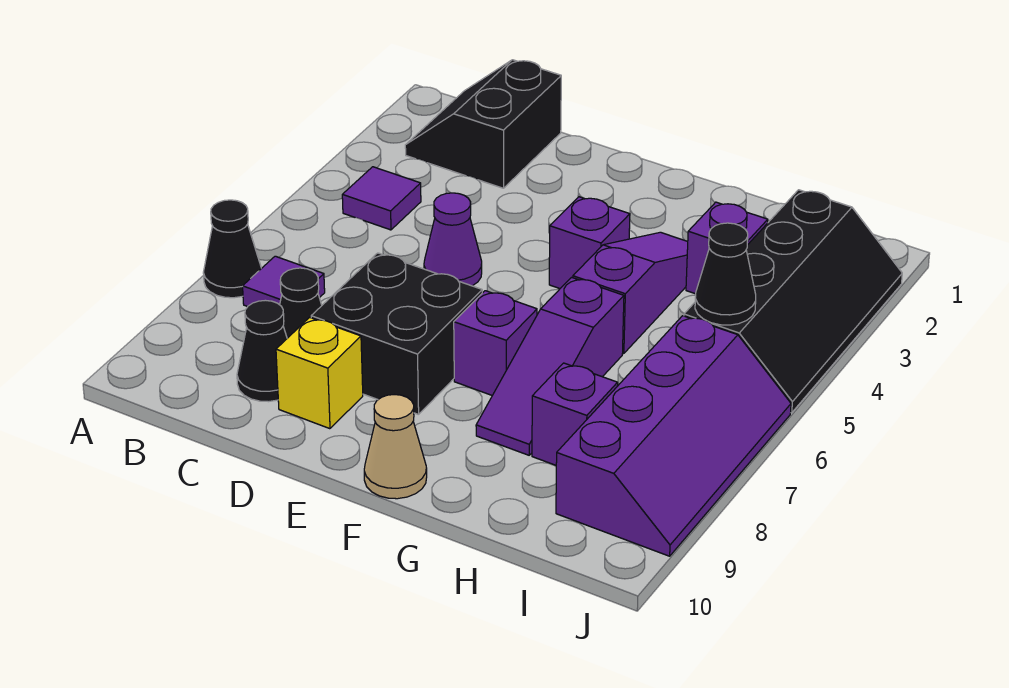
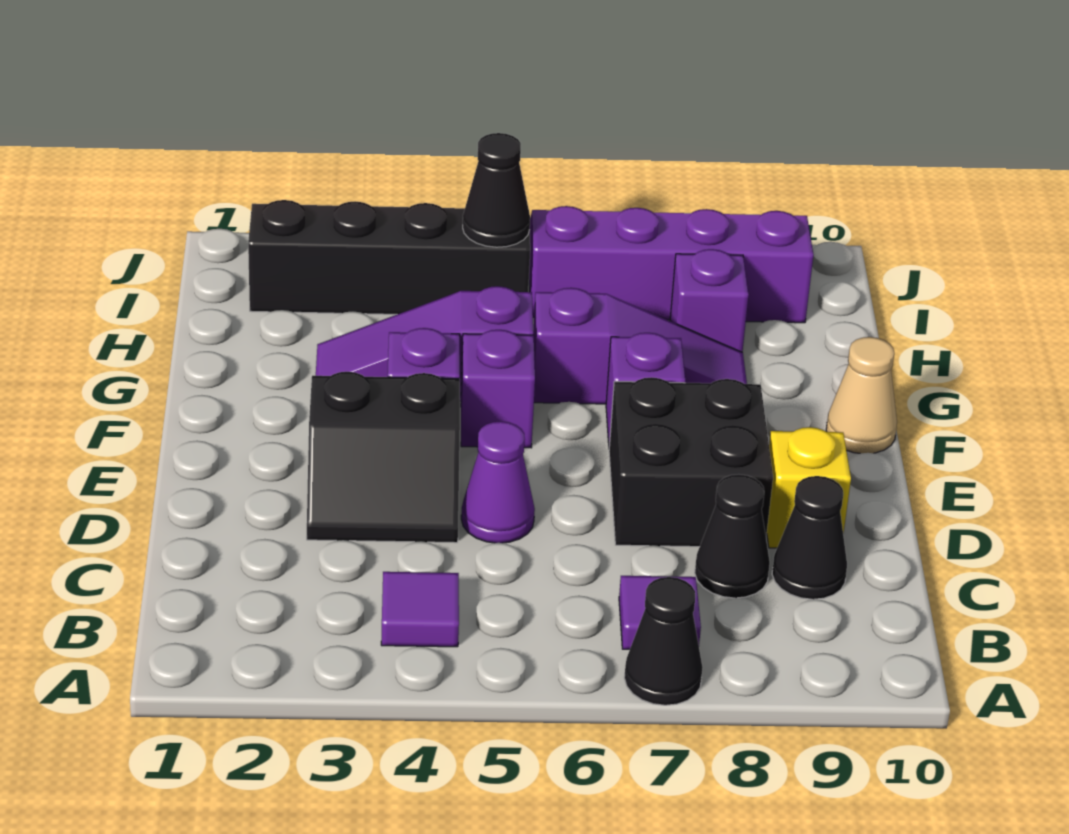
black 2x2 slope [405,60,561,188] -> black 2x2 slope moved to [307,372,460,543]
purple 1x1 brick [686,202,768,294] -> purple 1x1 brick moved to [461,330,535,448]

